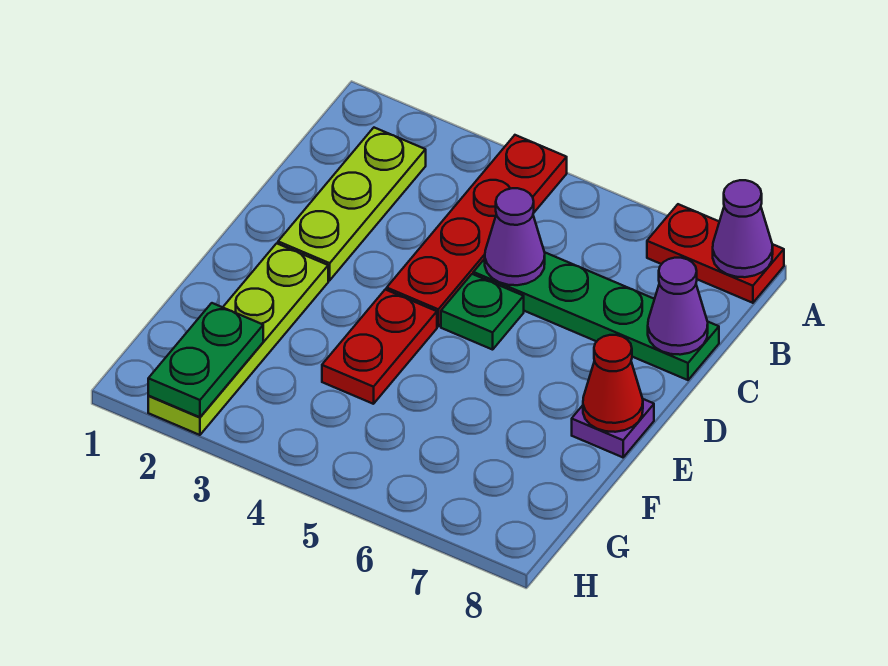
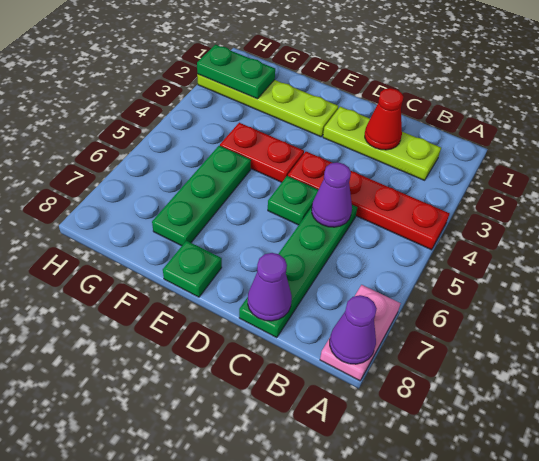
red 1x2 plate [647,204,784,303] -> pink 1x2 plate [320,285,401,381]
purple 1x1 plate [572,399,654,457] -> green 1x1 plate [163,241,222,297]
red 1x1 cone [583,335,643,432] -> red 1x1 cone moved to [365,88,404,150]
none -> green 1x3 plate [152,146,251,246]

